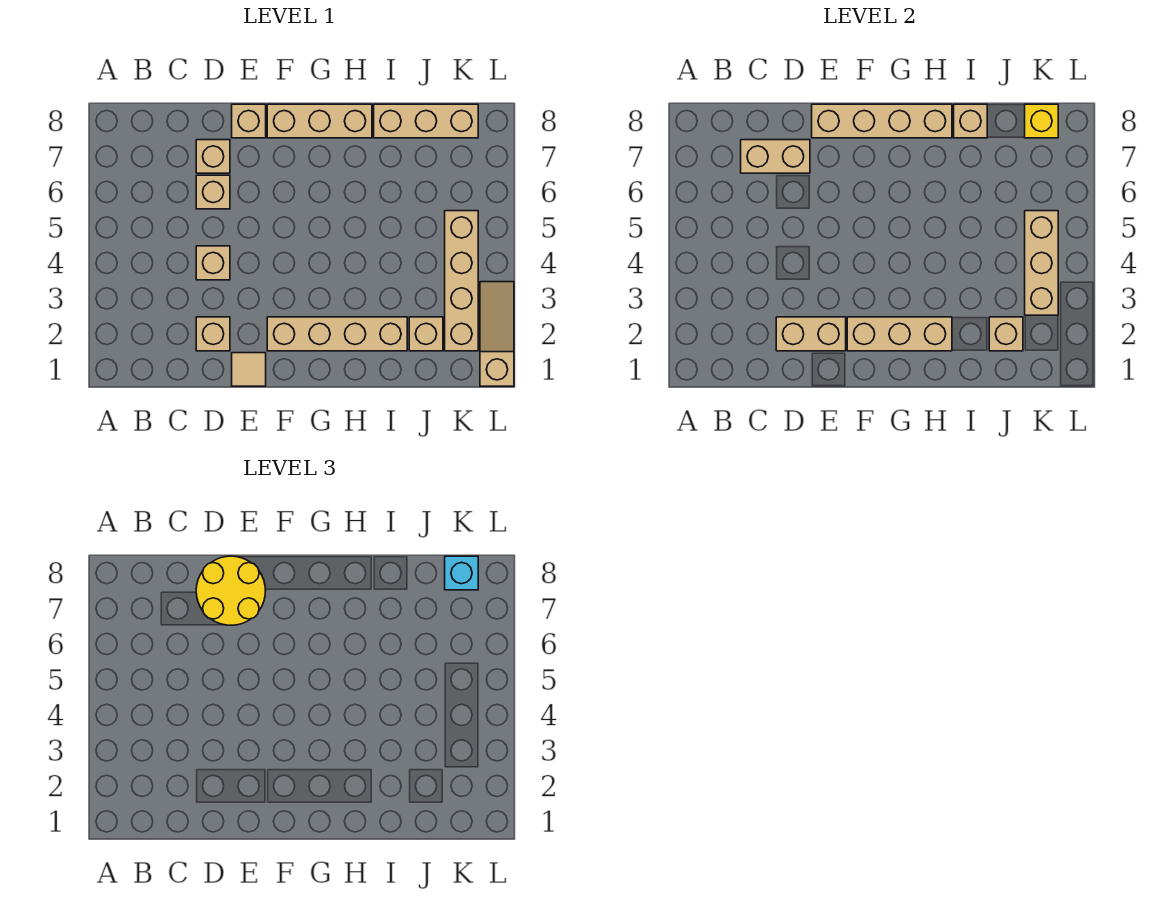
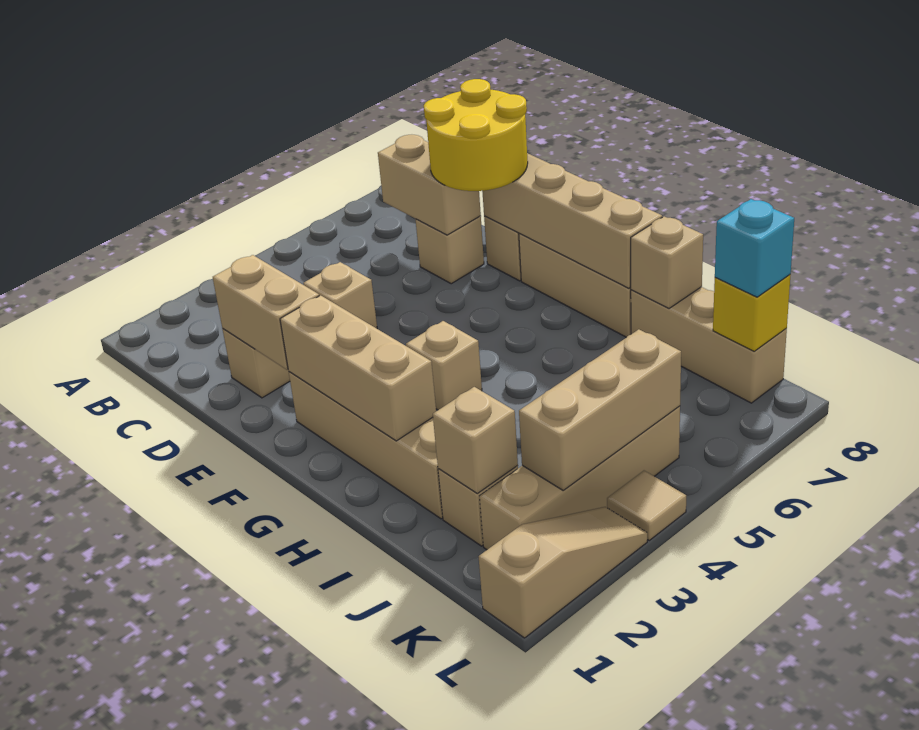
tan 1x1 brick [196,175,230,209] -> tan 1x1 brick moved to [406,321,482,410]
tan 1x1 tile [232,353,266,386] -> tan 1x1 tile moved to [607,471,686,540]

